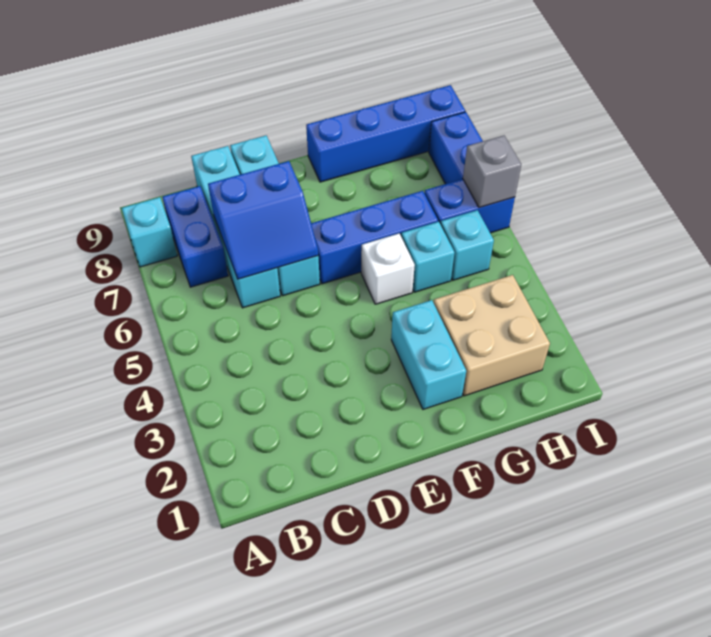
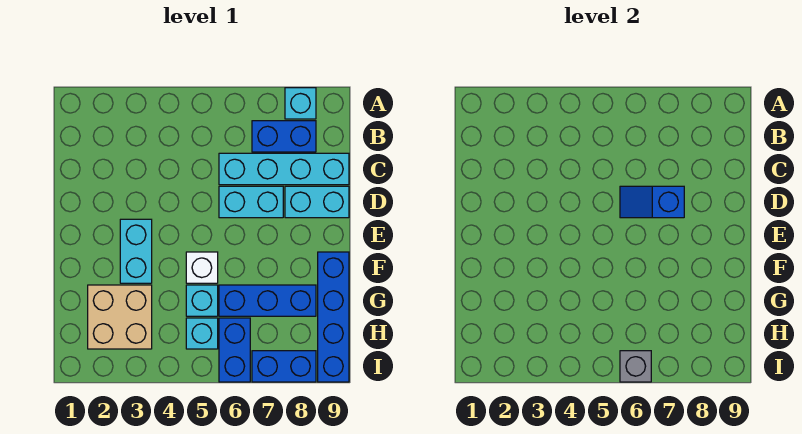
blue 2x2 slope [208,161,318,279] -> blue 1x2 slope [620,186,684,218]
blue 1x3 brick [311,191,438,284] -> blue 1x3 brick turned to [219,285,316,316]
cyan 1x2 brick [391,300,466,409] -> cyan 1x2 brick turned to [120,219,152,283]

